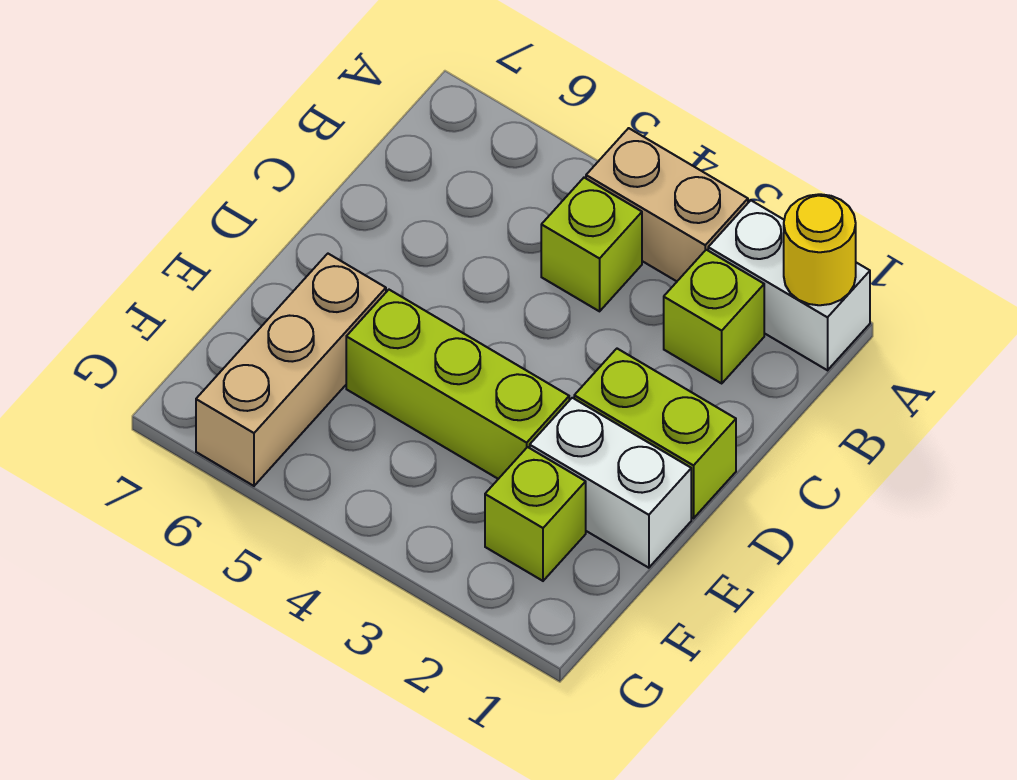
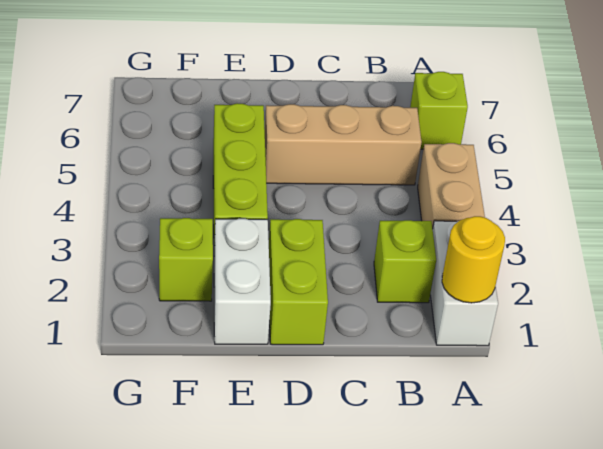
lime 1x1 brick [541,178,642,311] -> lime 1x1 brick moved to [410,72,468,149]
tan 1x3 brick [196,254,386,486] -> tan 1x3 brick moved to [265,104,422,185]

